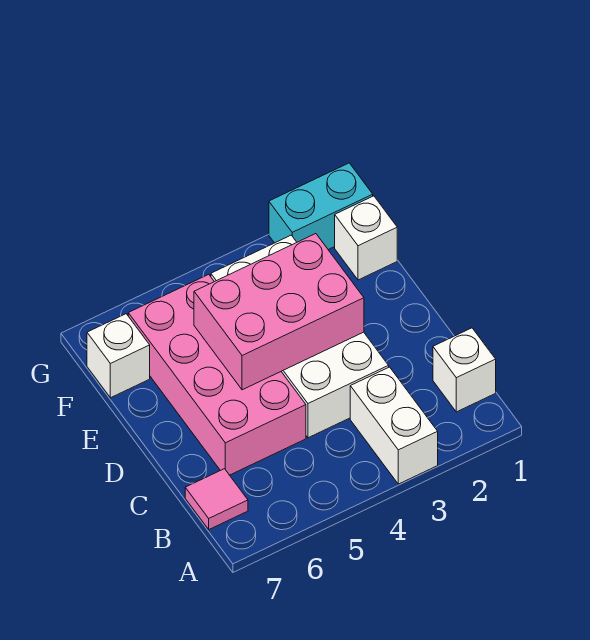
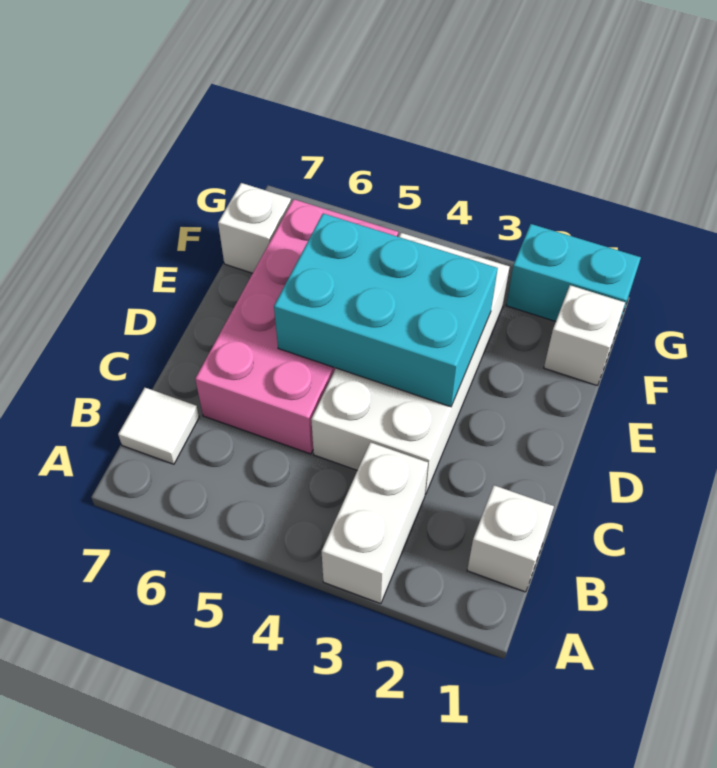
pink 1x1 tile [185,469,248,529] -> white 1x1 tile [118,388,199,464]
pink 2x3 brick [194,234,364,390] -> cyan 2x3 brick [274,213,498,407]

